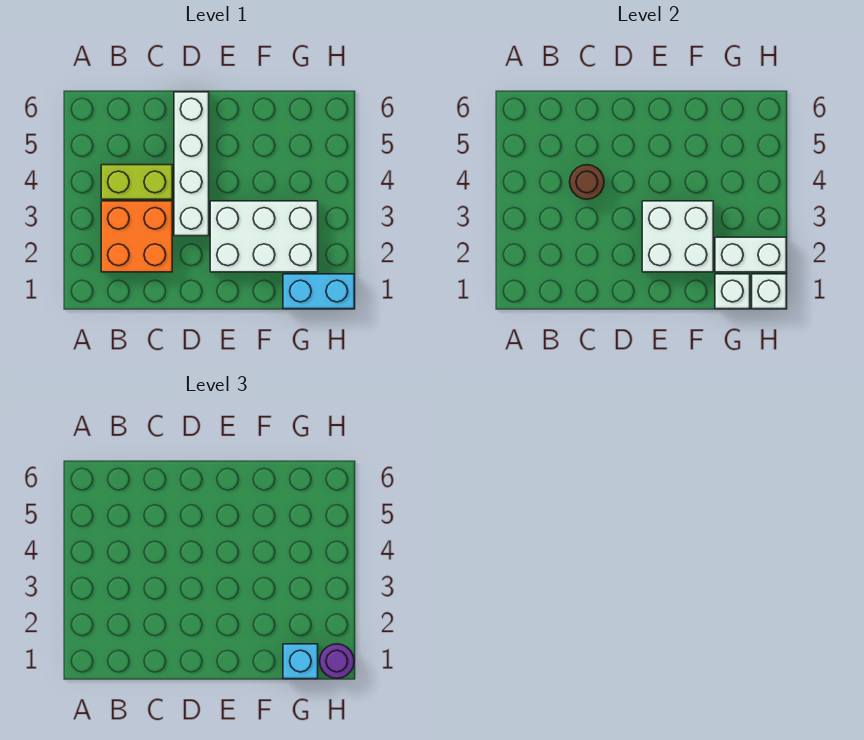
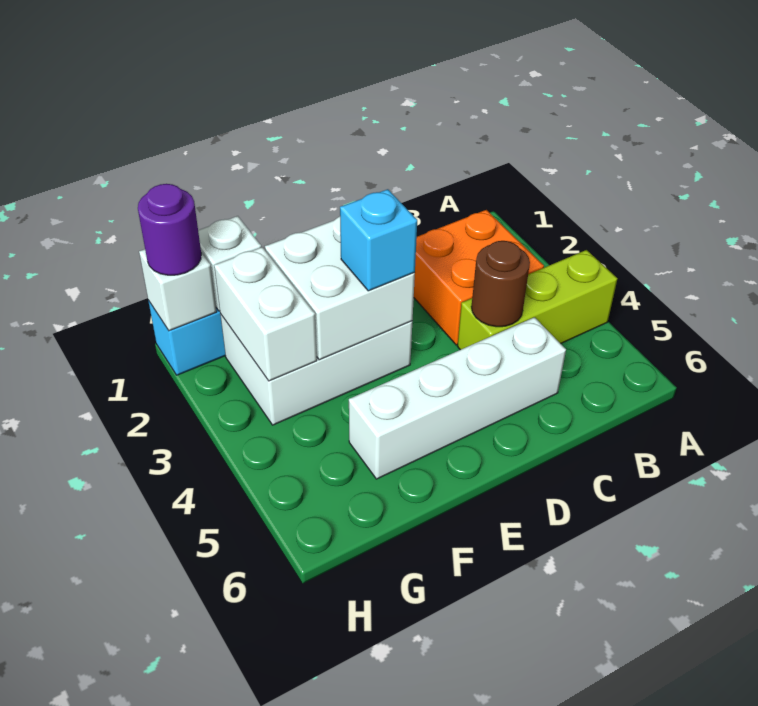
lime 1x2 brick [101,165,172,199] -> lime 1x3 brick [457,250,617,350]
white 1x4 brick [174,92,209,236] -> white 1x4 brick turned to [349,317,566,479]
cyan 1x1 brick [283,644,318,679] -> cyan 1x1 brick moved to [340,189,417,291]
white 1x2 brick [715,237,786,272] -> white 1x2 brick turned to [214,247,317,381]

